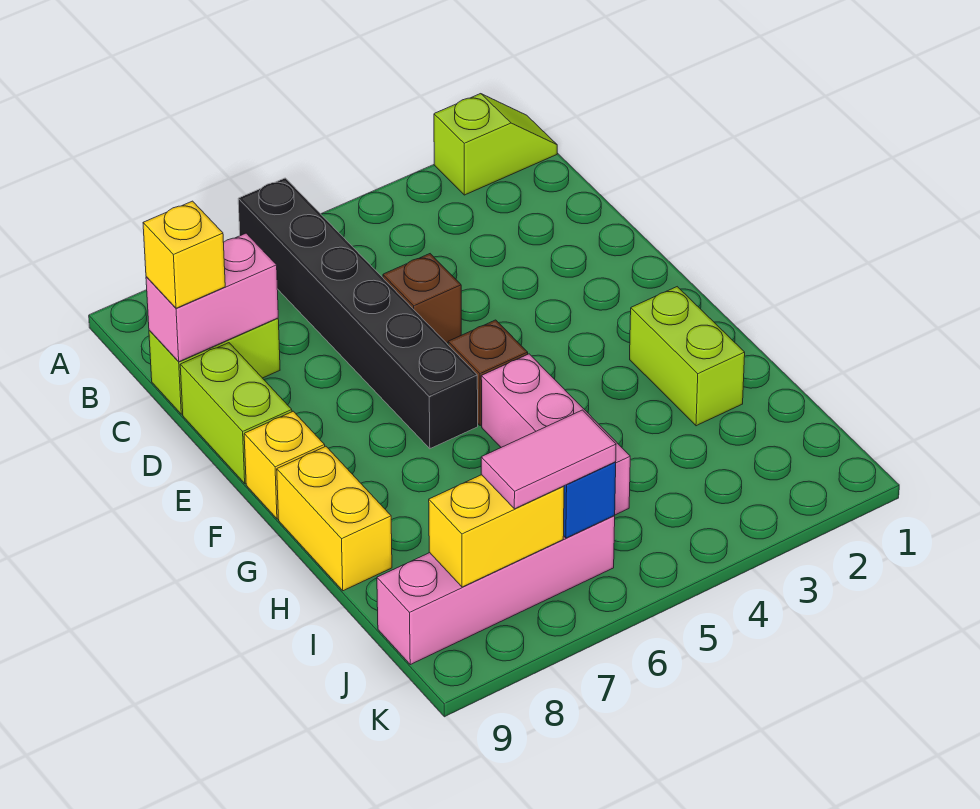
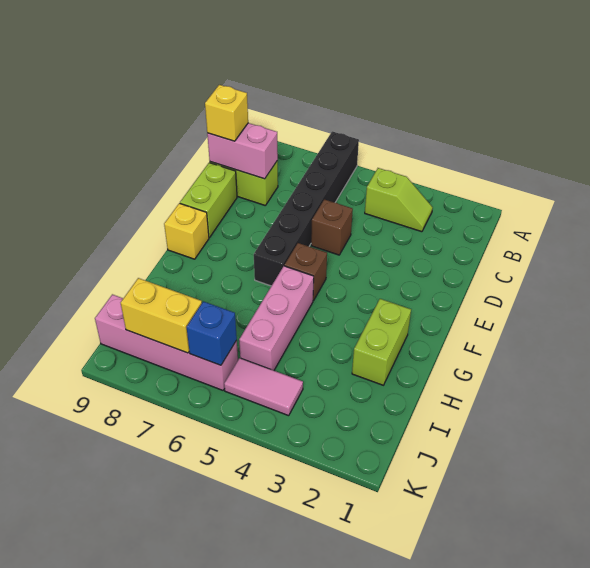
lime 1x2 slope [434,94,557,195] -> lime 1x2 slope moved to [365,168,433,232]
yellow 1x2 brick [277,446,392,591] -> none
pink 1x2 tile [481,410,616,509] -> pink 1x2 tile moved to [224,358,303,416]

